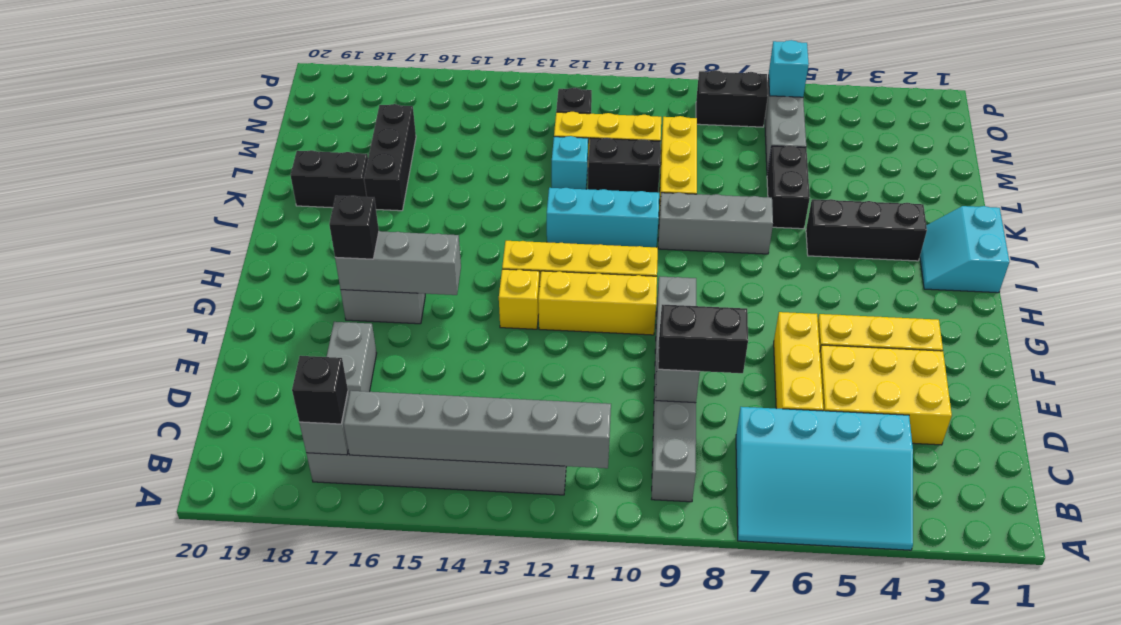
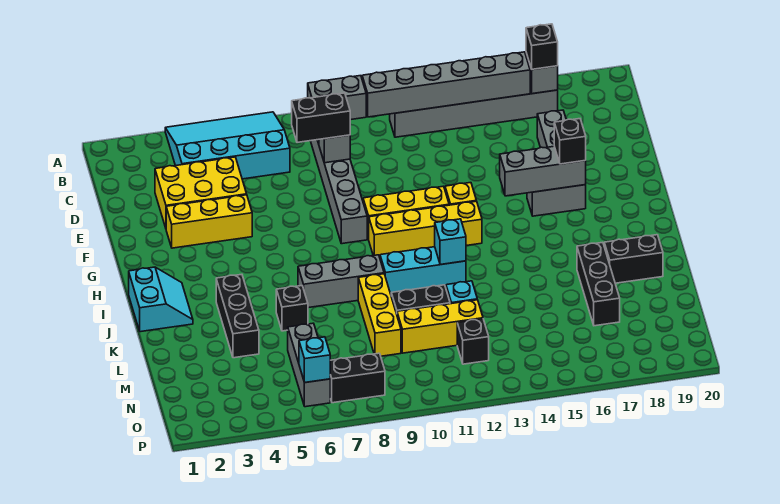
none -> grey 1x2 brick [308,76,366,120]
yellow 1x3 brick [774,312,823,411] -> none
black 1x3 brick [806,199,927,261] -> black 1x3 brick turned to [216,274,259,358]
none -> cyan 1x1 brick [435,219,466,265]
black 1x2 brick [767,145,810,229] -> black 1x1 brick [276,286,308,331]

